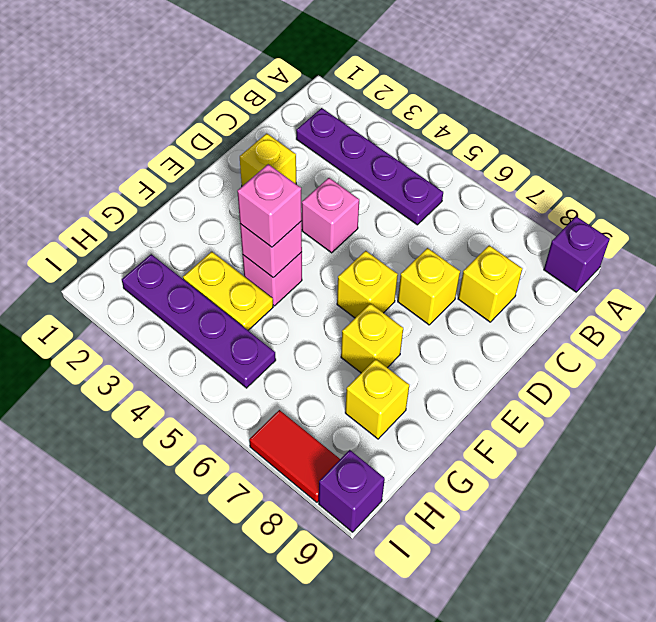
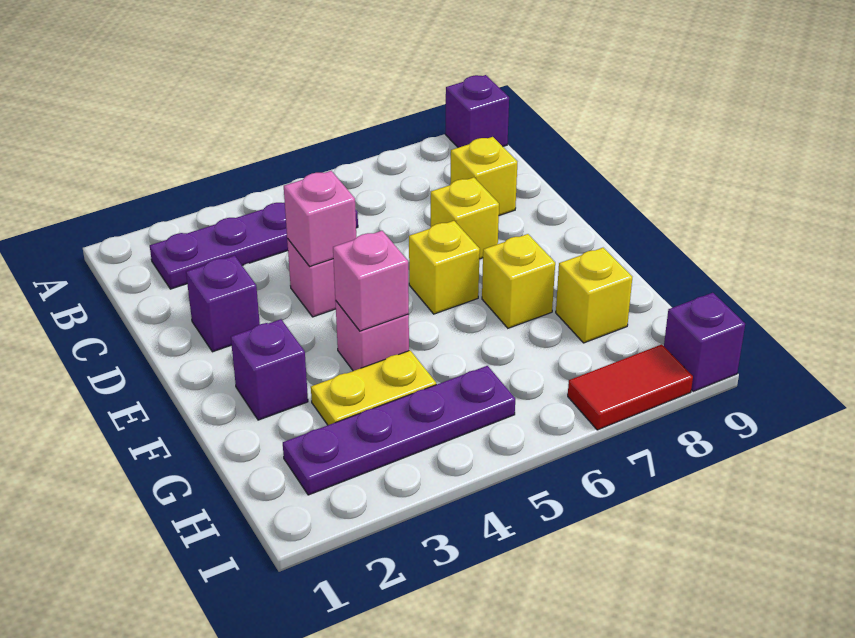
yellow 1x1 brick [240,133,296,186] -> purple 1x1 brick [186,256,260,352]
none -> purple 1x1 brick [231,319,308,420]
pink 1x1 brick [237,164,302,247] -> pink 1x1 brick moved to [284,171,356,266]

